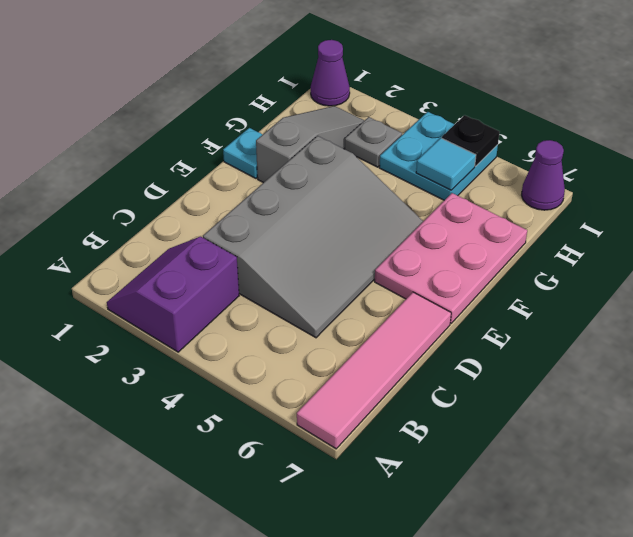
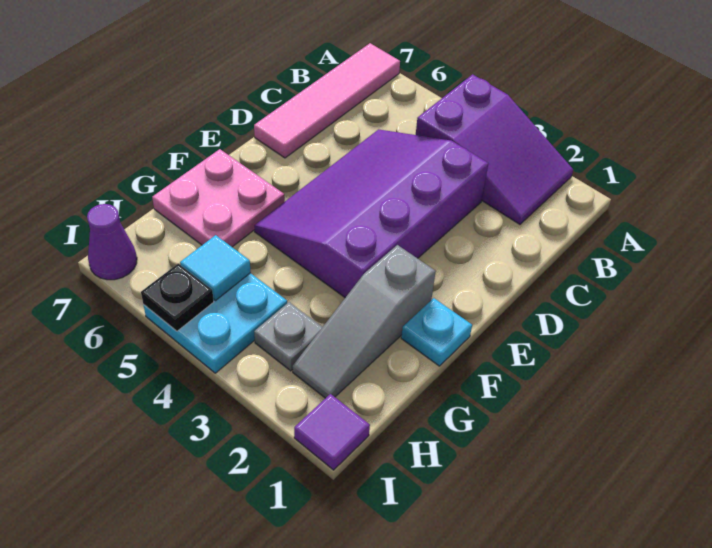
purple 2x2 slope [107,237,239,352] -> purple 2x3 slope [416,74,573,224]
grey 3x4 slope [203,136,423,338] -> purple 3x4 slope [254,129,488,298]
pink 2x3 plate [375,193,527,323] -> pink 2x2 plate [152,149,285,247]
purple 1x1 cone [311,40,350,106] -> purple 1x1 tile [294,394,370,470]

